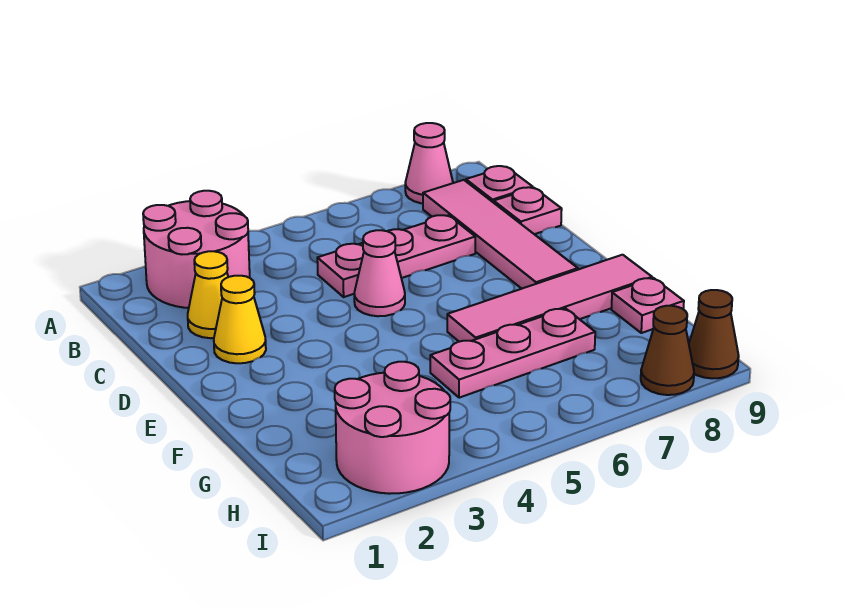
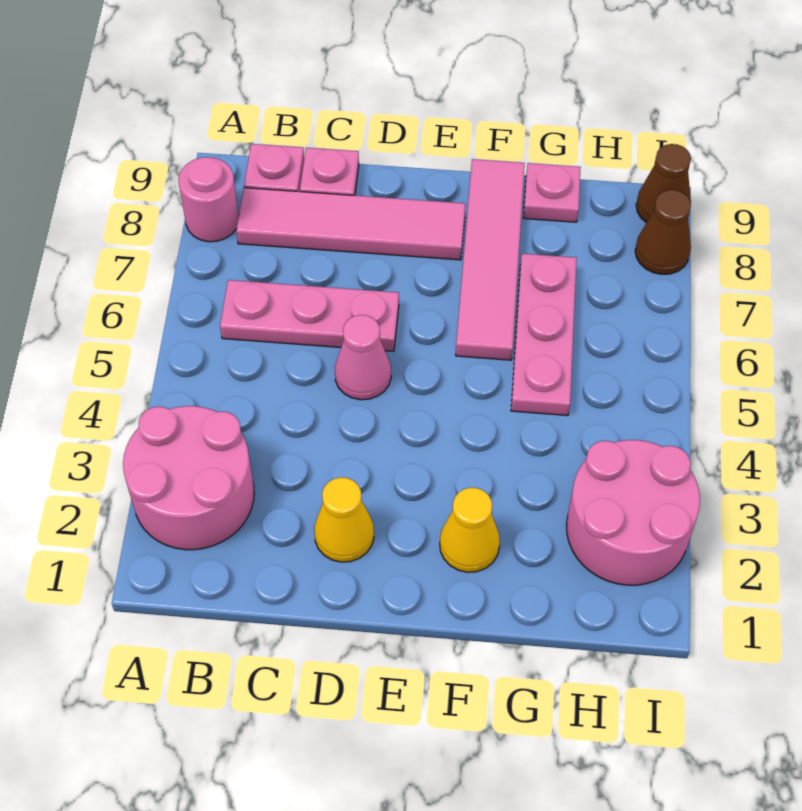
pink 1x1 cone [405,123,453,203] -> pink 1x1 round brick [179,157,239,242]
yellow 1x1 cone [188,251,228,338] -> yellow 1x1 cone moved to [440,488,500,572]
pink 1x3 plate [317,215,475,297] -> pink 1x3 plate turned to [220,280,399,351]

